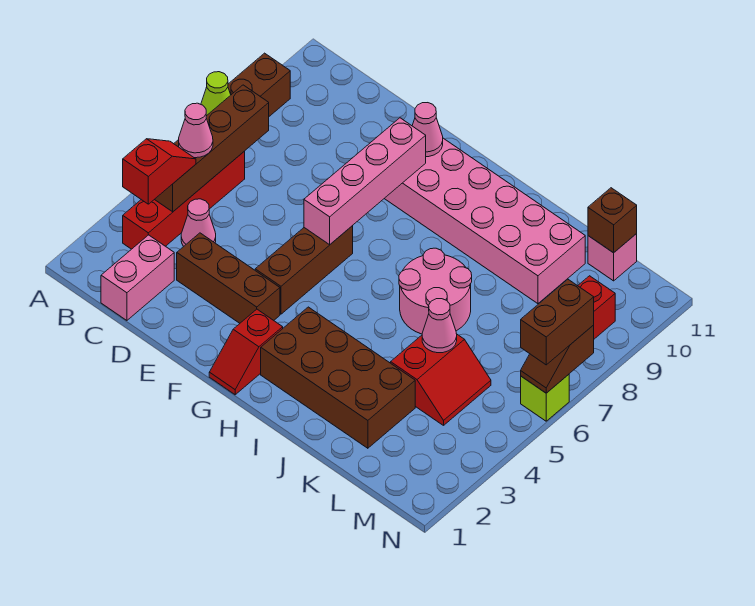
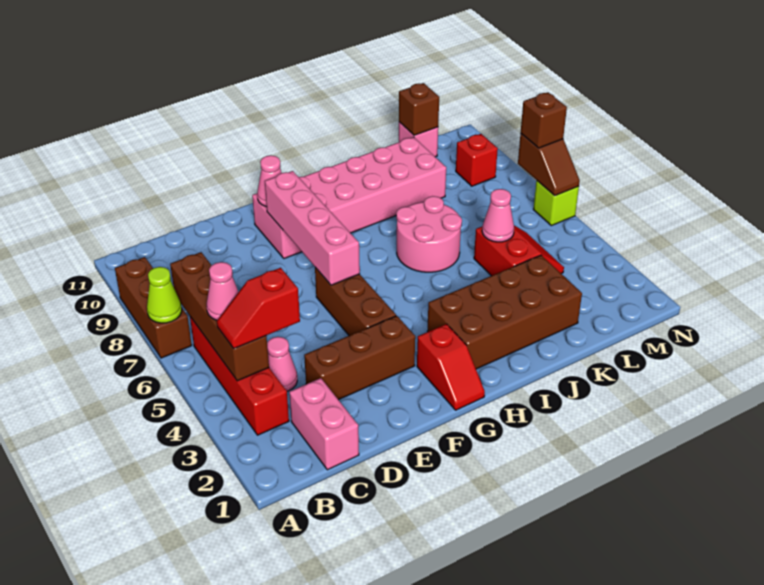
red 1x2 slope [123,139,196,204] -> red 1x2 slope turned to [217,268,300,349]
brown 1x2 brick [521,280,594,365] -> brown 1x1 brick [521,92,567,148]

